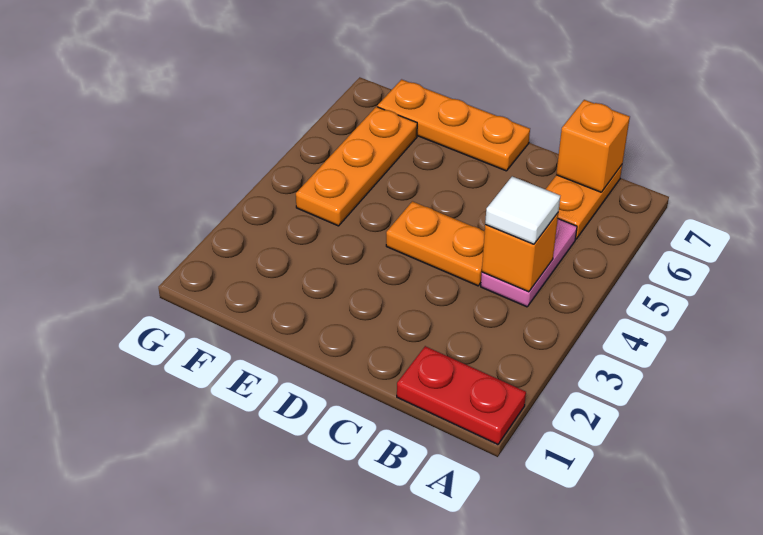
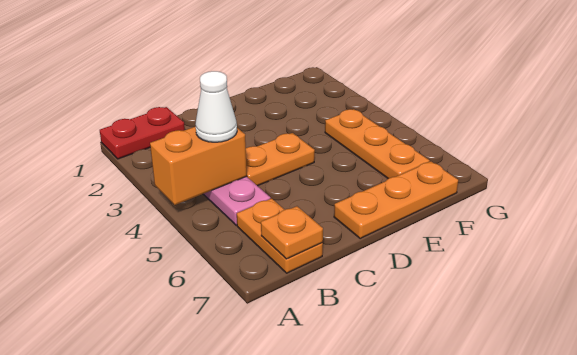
orange 1x1 brick [482,213,558,292] -> orange 1x2 brick [150,126,247,205]
white 1x1 tile [485,176,560,244] -> white 1x1 cone [195,71,237,142]
orange 1x1 brick [556,100,630,192] -> orange 1x1 plate [261,206,323,259]

